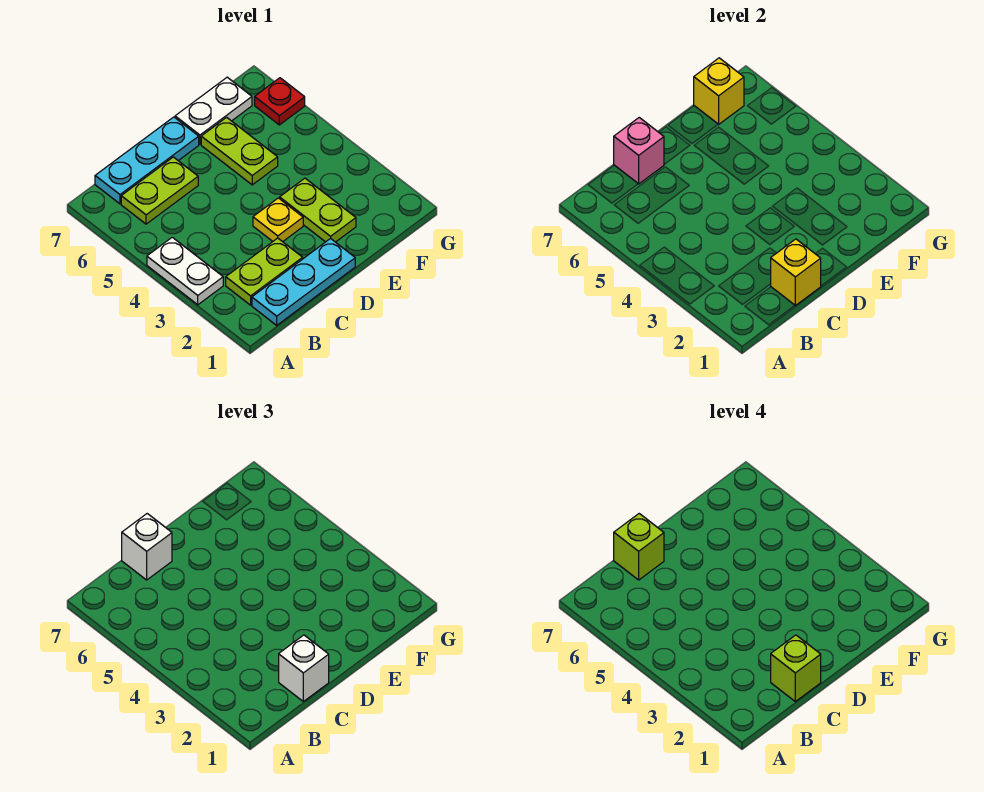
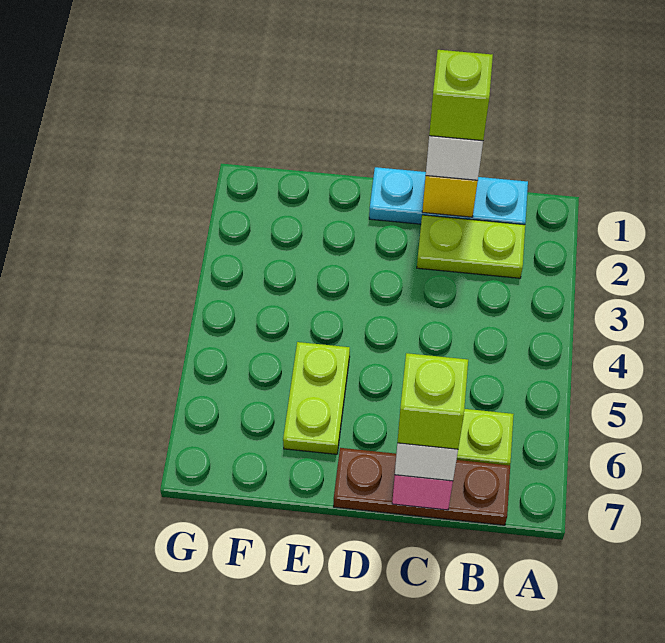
white 1x2 plate [147,237,223,305] -> none
cyan 1x3 plate [95,117,199,204] -> brown 1x3 plate [334,448,510,525]
yellow 1x1 plate [253,198,303,242] -> none
lime 1x2 plate [280,178,356,242] -> none
white 1x2 plate [175,77,252,144] -> none
yellow 1x1 brick [694,58,744,124] -> none
red 1x1 plate [255,78,305,125] -> none

